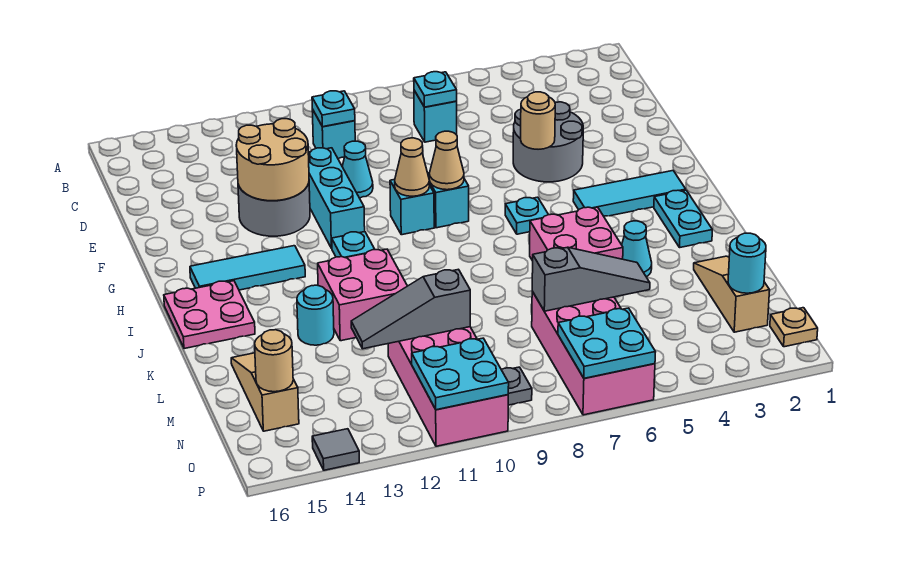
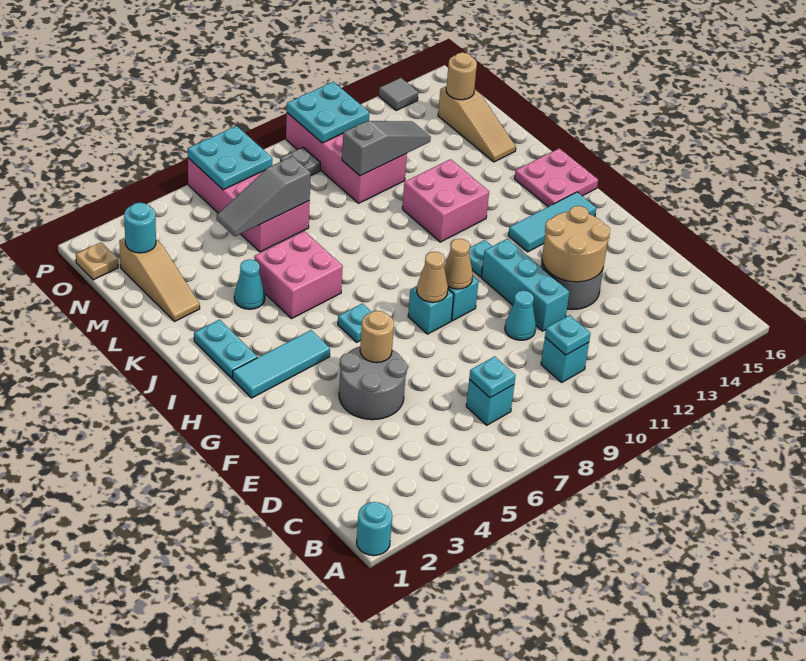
cyan 1x1 round brick [297,285,334,345] -> cyan 1x1 round brick moved to [356,502,392,556]

